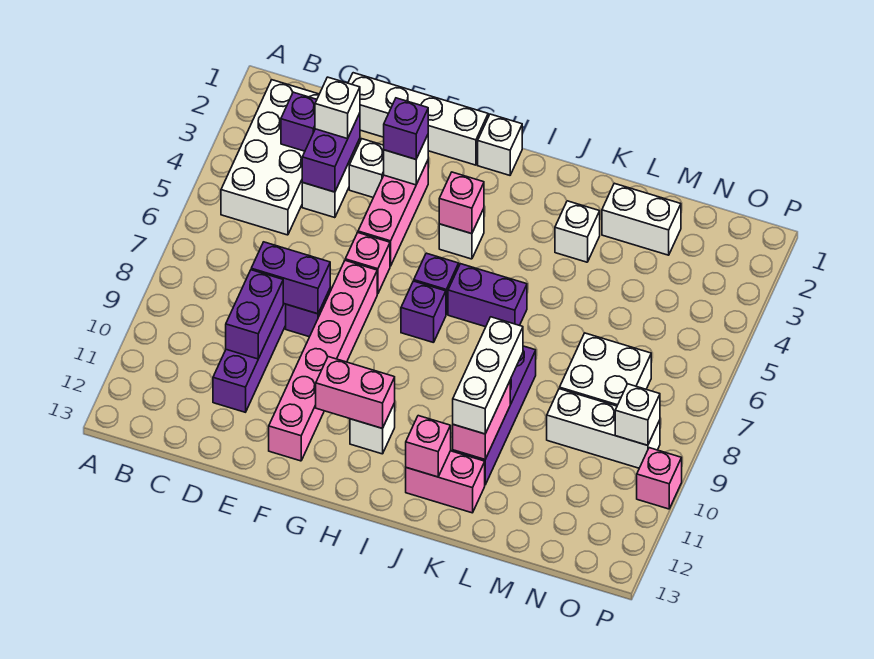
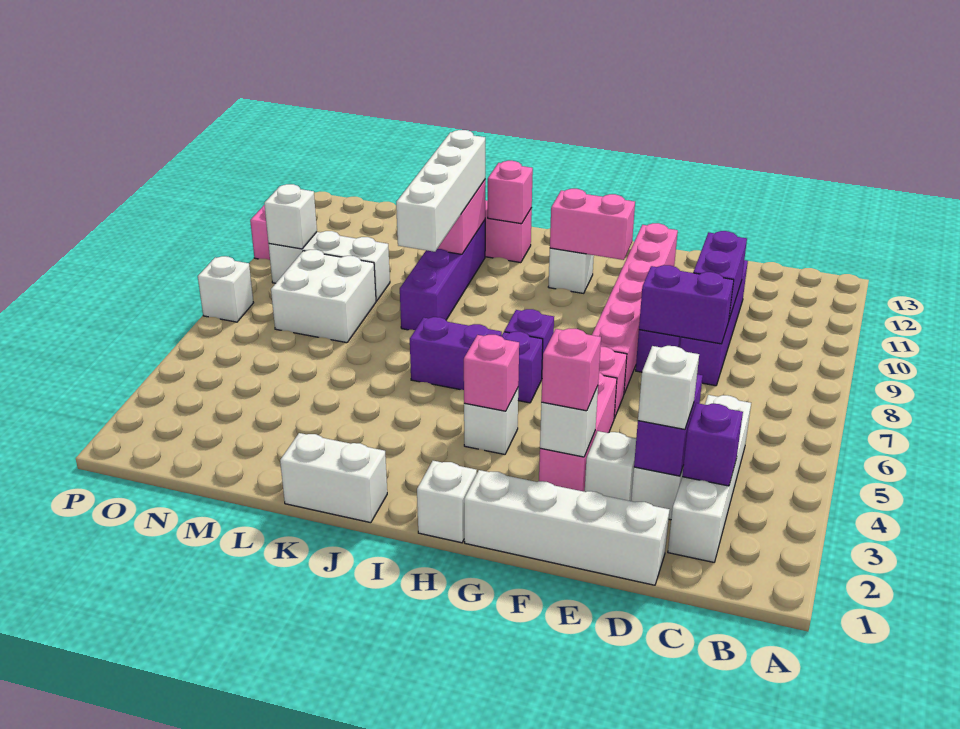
white 2x4 brick [221,80,319,235] -> white 1x4 brick [668,395,751,562]
purple 1x1 brick [384,98,428,159] -> pink 1x1 brick [541,329,601,411]
white 1x1 brick [555,201,600,262] -> white 1x1 brick moved to [198,256,254,322]
white 1x3 brick [453,317,523,434] -> white 1x4 brick [396,130,485,252]
white 1x2 brick [602,183,681,255] -> white 1x2 brick moved to [280,433,387,523]

